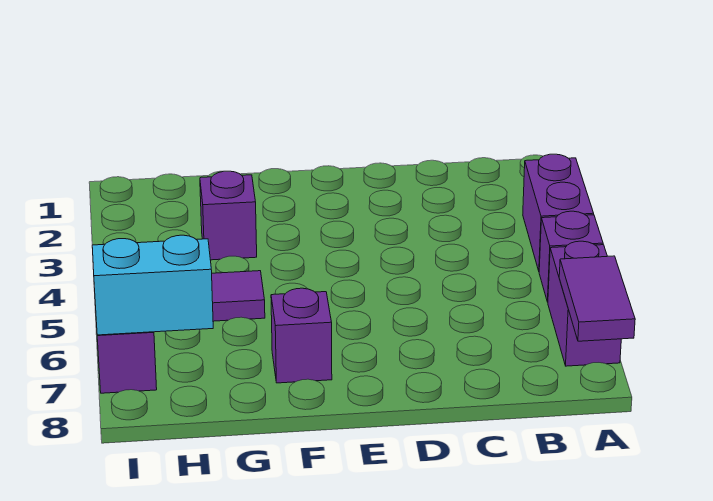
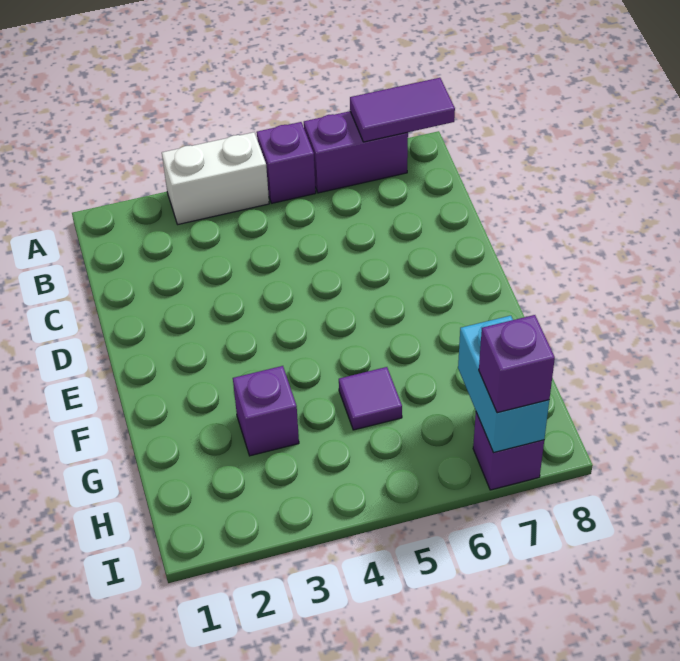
purple 1x2 brick [523,154,594,271] -> white 1x2 brick [162,132,269,224]
purple 1x1 brick [271,288,332,383] -> purple 1x1 brick moved to [479,315,555,413]

